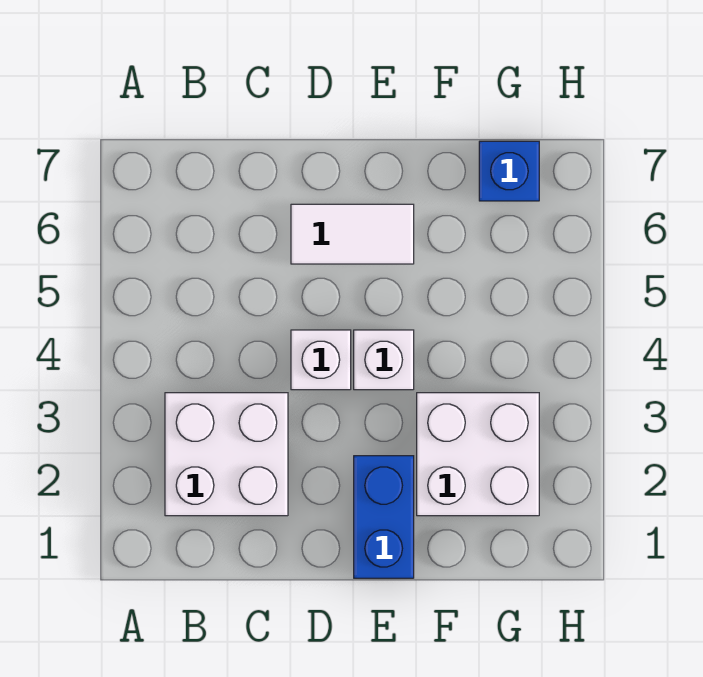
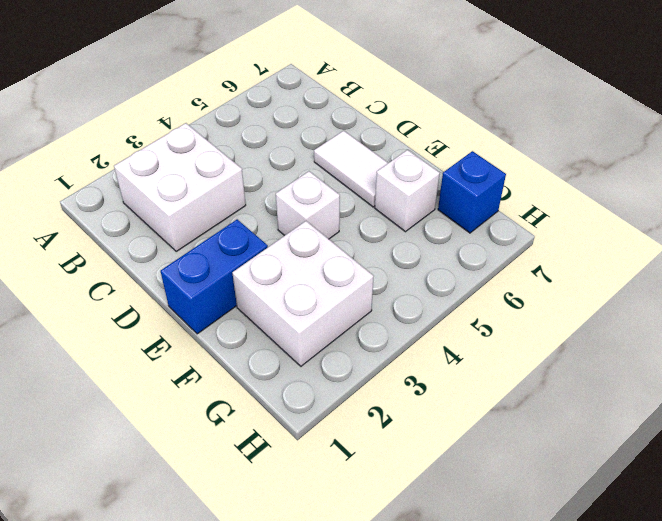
white 1x1 brick [291,330,351,390] -> white 1x1 brick moved to [375,150,440,232]

